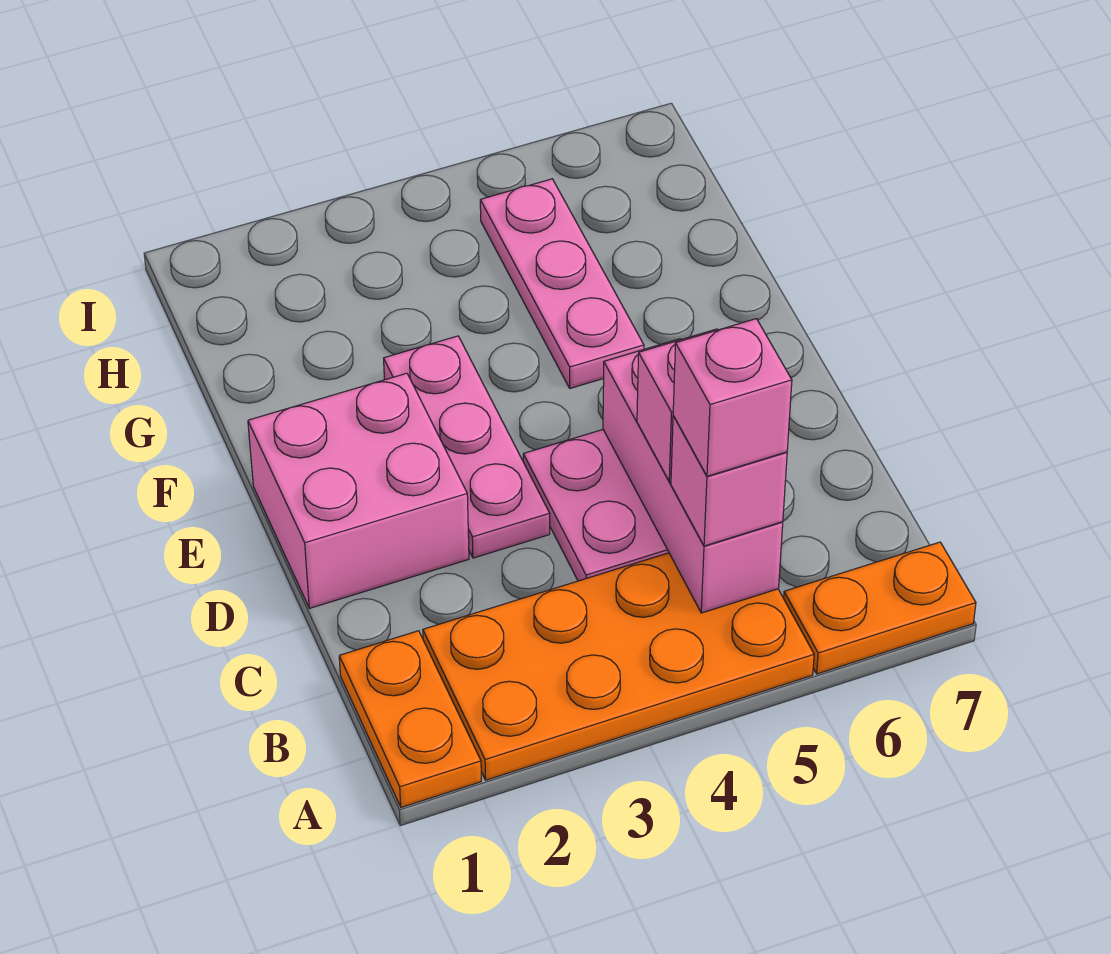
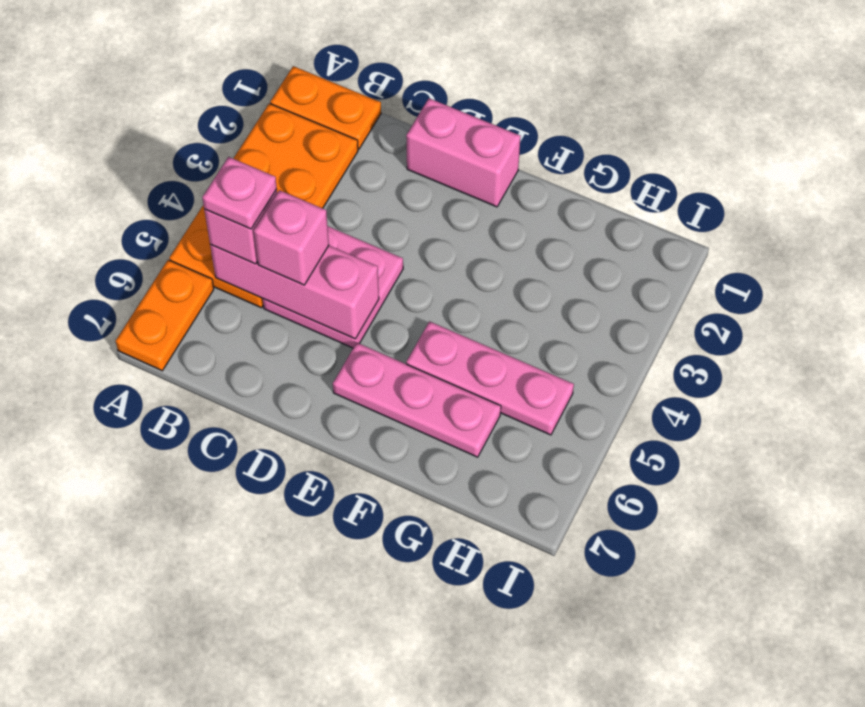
pink 1x1 brick [673,319,792,476] -> pink 1x1 plate [202,157,277,229]
pink 2x2 brick [248,373,469,608] -> pink 1x2 brick [406,98,521,207]
pink 1x3 plate [384,336,550,558] -> pink 1x3 plate moved to [333,343,501,457]

